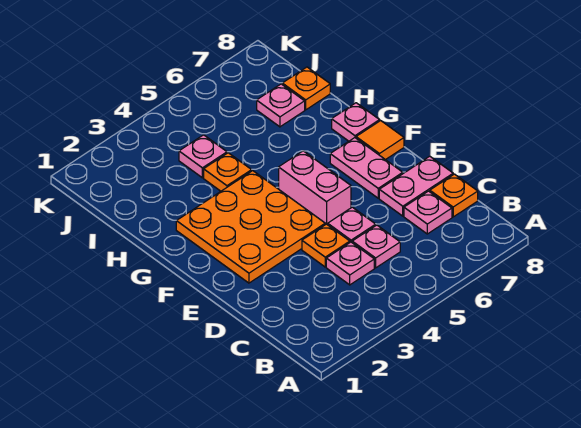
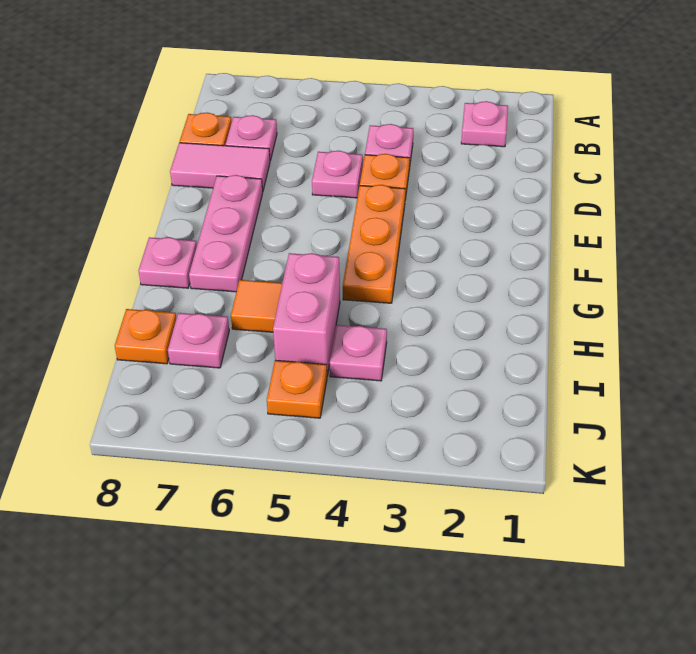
pink 1x1 plate [352,225,400,268] -> pink 1x1 plate moved to [461,101,508,147]
pink 1x2 plate [379,156,453,216] -> pink 1x2 tile [170,143,270,190]
orange 3x3 plate [176,171,325,283] -> orange 1x3 plate [343,185,405,303]
pink 1x2 brick [279,151,351,225] -> pink 1x2 brick moved to [273,253,340,376]
pink 1x2 plate [330,138,403,198] -> pink 1x3 plate [189,175,263,292]
orange 1x1 tile [356,121,404,160] -> orange 1x1 tile moved to [231,280,282,332]
orange 1x1 plate [204,153,252,191] -> orange 1x1 plate moved to [267,360,327,418]

